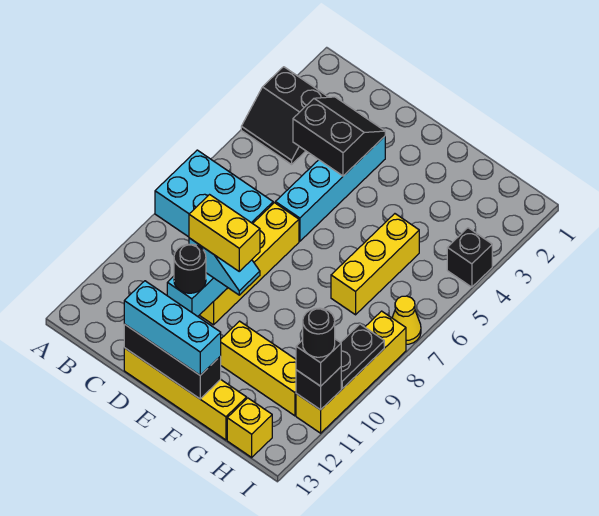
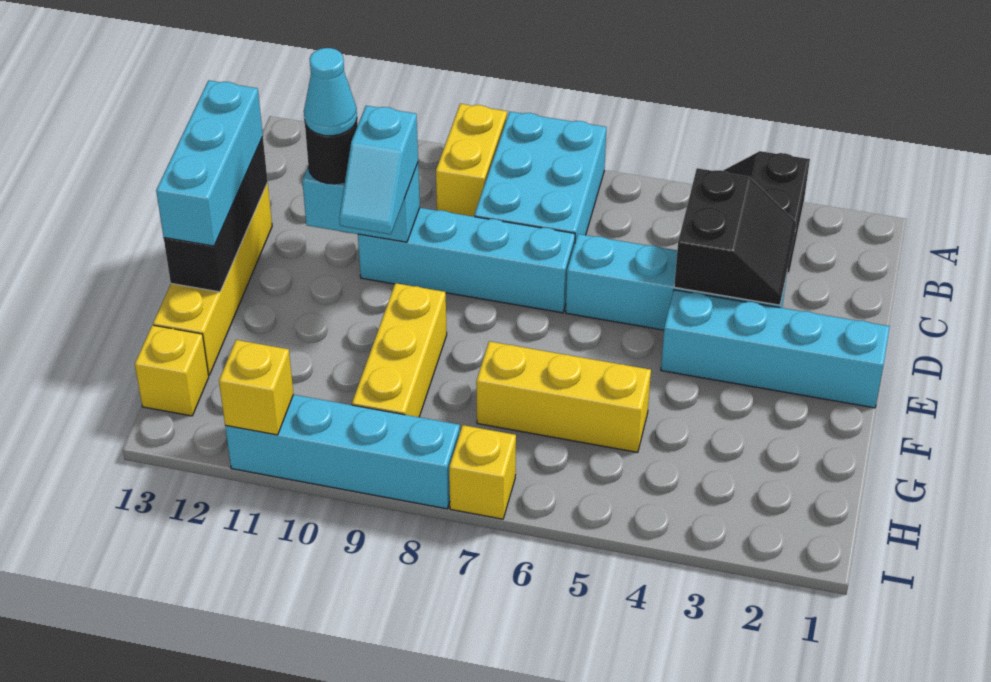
yellow 1x4 brick [200,203,299,325] -> cyan 1x4 brick [358,208,575,313]
yellow 1x2 brick [189,195,260,271] -> yellow 1x2 brick moved to [436,104,507,217]
none -> cyan 1x1 cone [304,48,357,136]
none -> cyan 1x4 brick [661,290,890,408]
yellow 1x3 brick [221,321,296,416] -> yellow 1x3 brick moved to [352,283,447,417]
black 1x1 brick [447,228,492,287] -> none
yellow 1x1 cone [392,296,421,344] -> yellow 1x1 brick [449,425,516,519]
yellow 1x4 brick [296,311,406,433] -> cyan 1x4 brick [225,395,460,509]
black 1x2 plate [341,324,384,389] -> none
black 1x1 brick [296,367,341,410] -> yellow 1x1 brick [219,340,294,435]
black 1x1 brick [296,339,341,386] -> none
black 1x1 round brick [303,308,335,357] -> none

